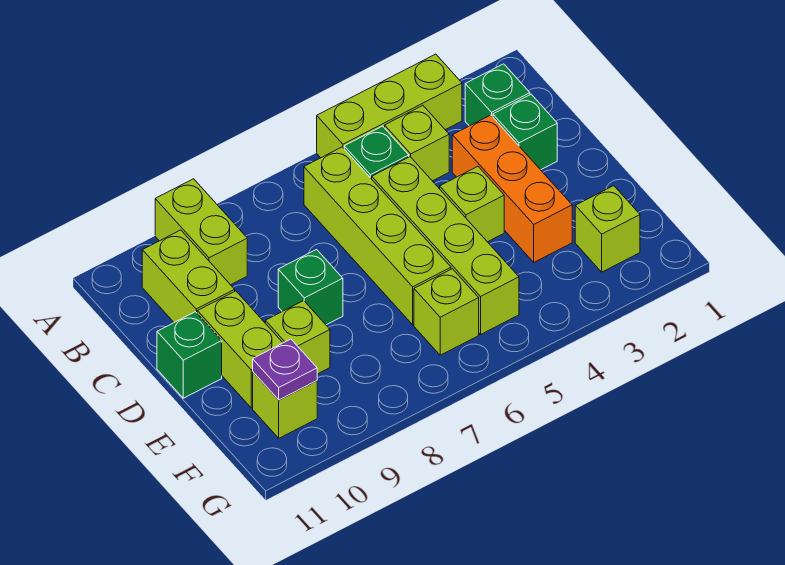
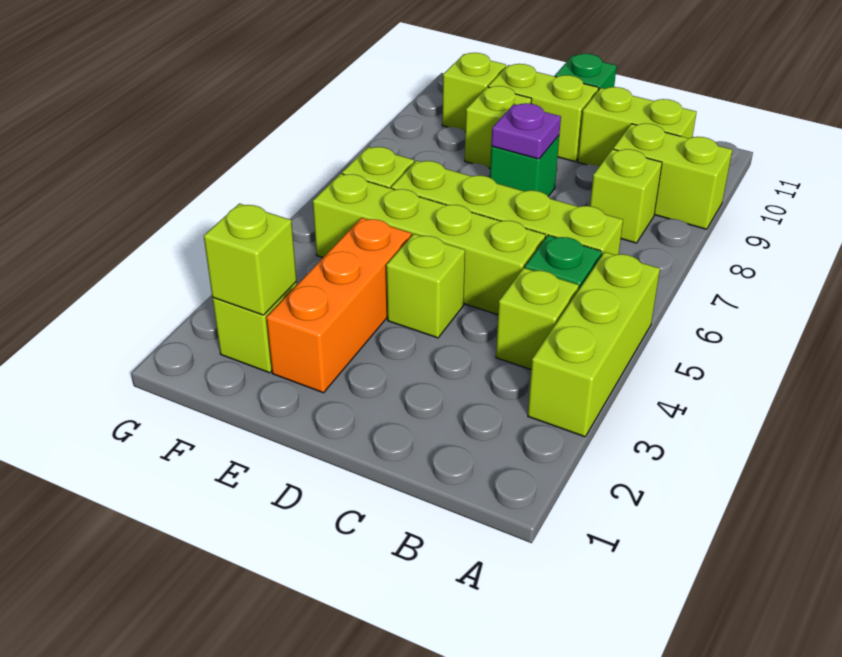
green 1x1 brick [465,64,530,126] -> none
none -> lime 1x1 brick [590,149,662,243]
green 1x1 brick [493,94,557,170] -> none
orange 1x3 brick [452,115,572,262] -> orange 1x3 brick turned to [266,218,411,393]
none -> lime 1x1 brick [204,204,297,315]
purple 1x1 plate [253,339,317,400] -> purple 1x1 plate moved to [491,103,561,159]

